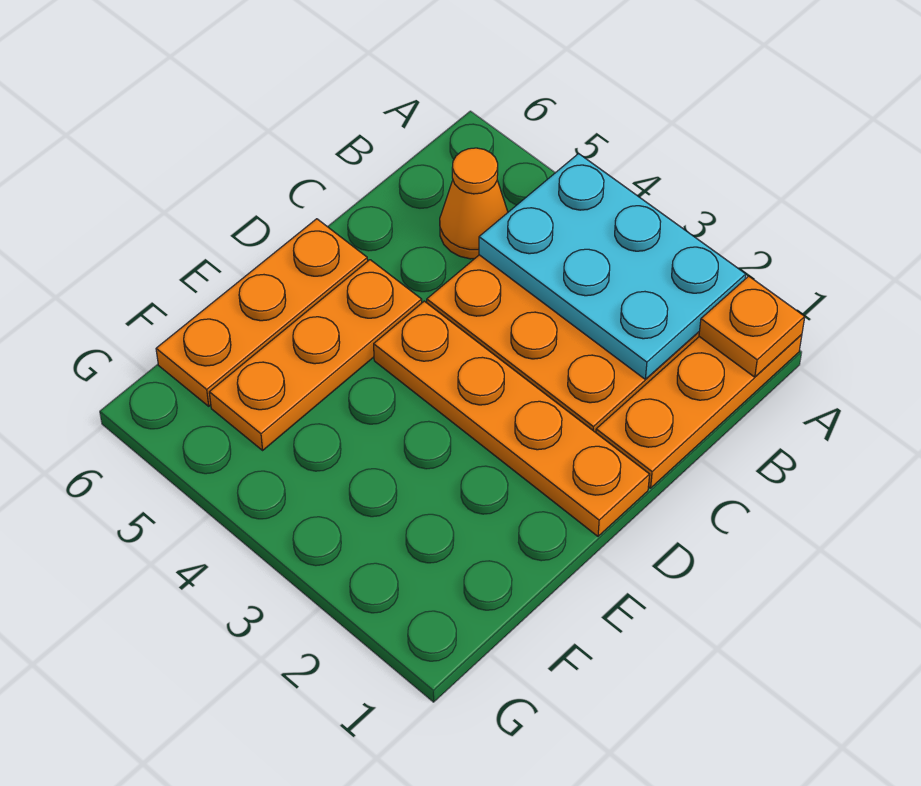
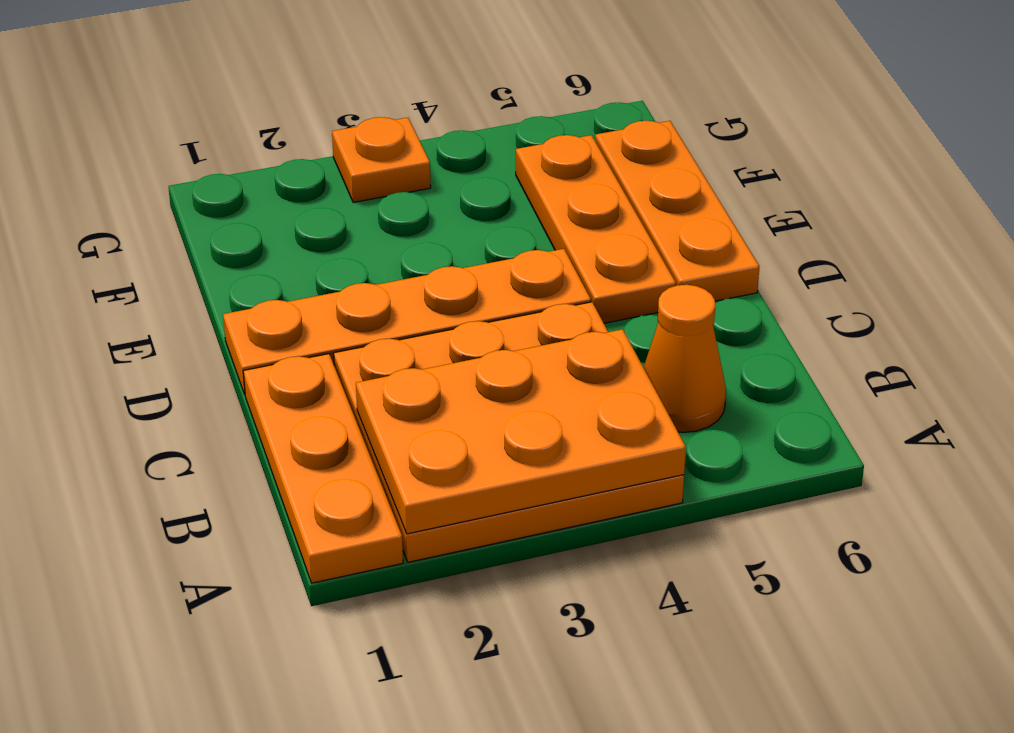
orange 1x1 plate [699,276,805,377] -> orange 1x1 plate moved to [332,117,431,202]
cyan 2x3 plate [479,154,746,380] -> orange 2x3 plate [356,329,686,534]

